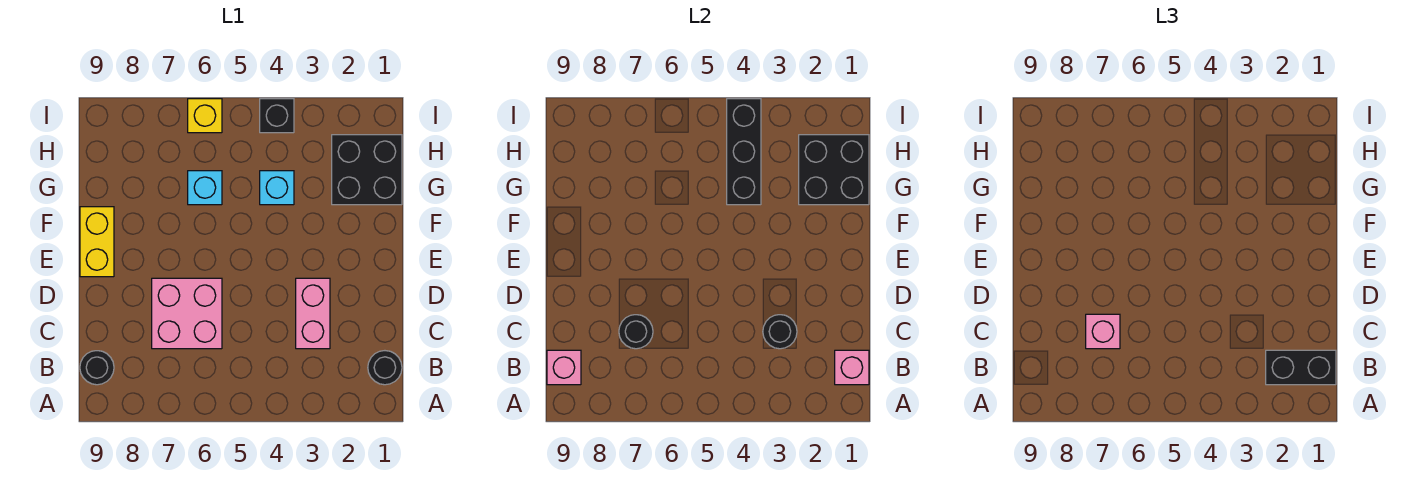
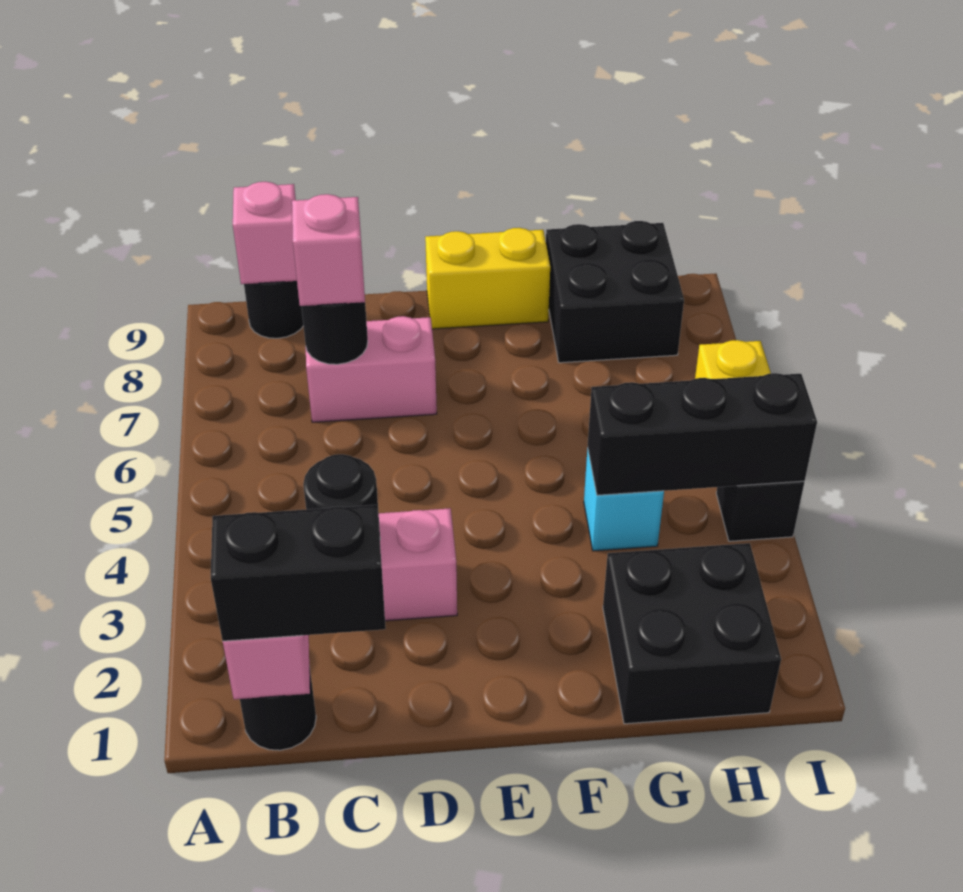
black 1x2 brick [1266,350,1336,385] -> black 1x2 brick turned to [211,505,386,641]
pink 2x2 brick [152,278,222,349] -> pink 1x2 brick [306,316,437,422]
black 2x2 brick [799,135,869,205] -> black 2x2 brick moved to [546,221,684,363]
cyan 1x1 brick [188,171,222,205] -> none

